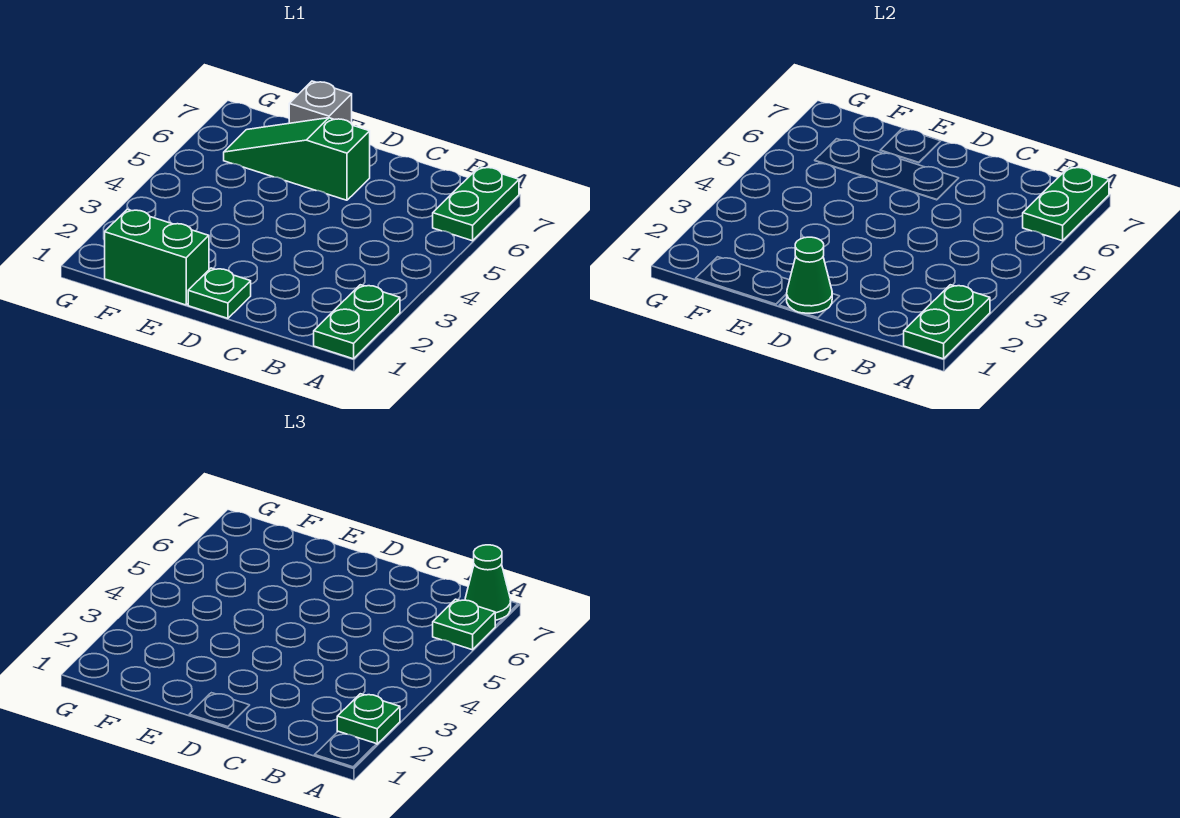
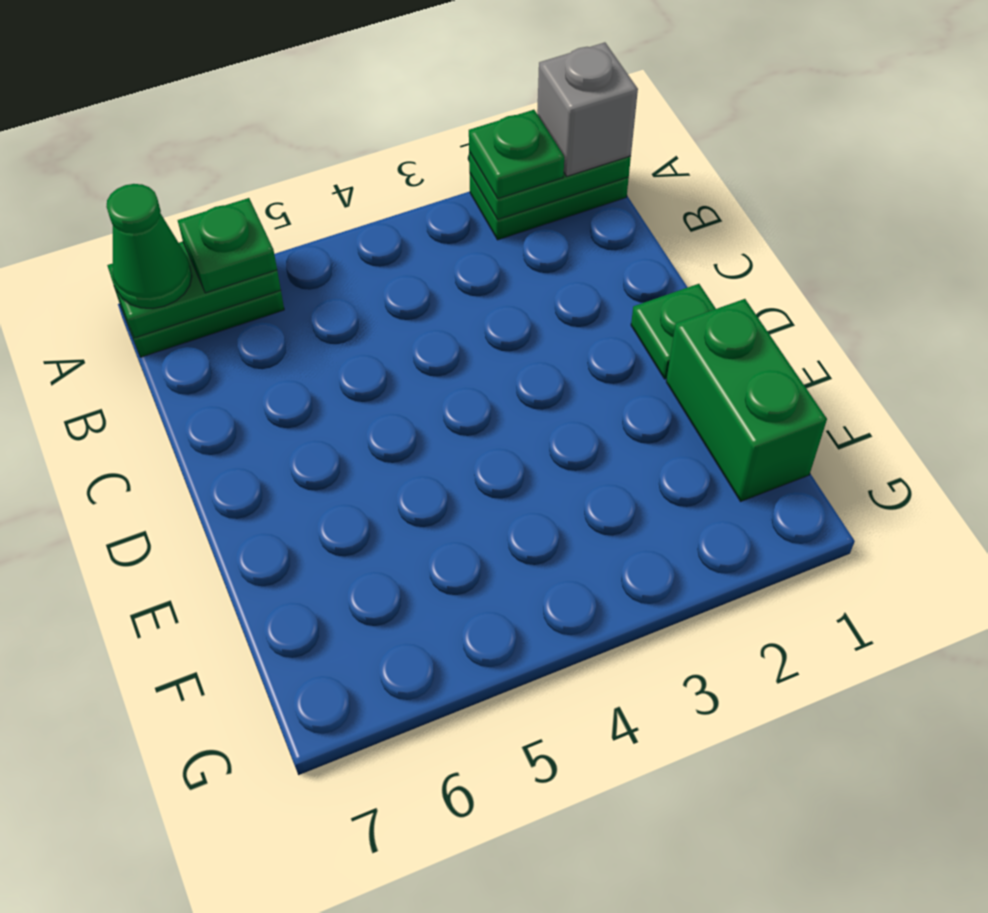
green 1x1 cone [787,237,832,313] -> none
green 1x3 slope [224,118,370,200] -> none
grey 1x1 brick [289,81,352,124] -> grey 1x1 brick moved to [537,42,638,176]

